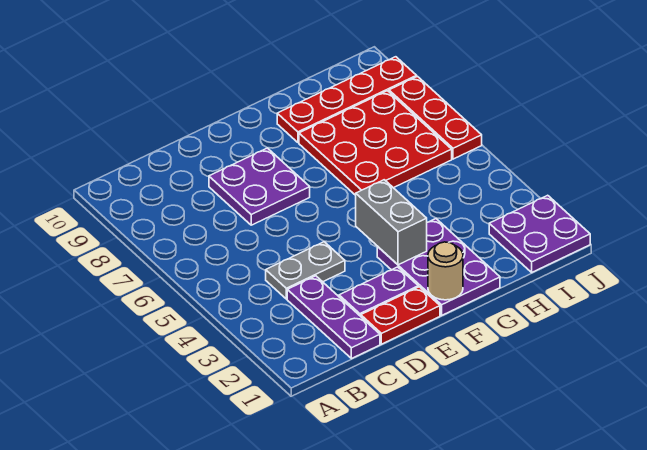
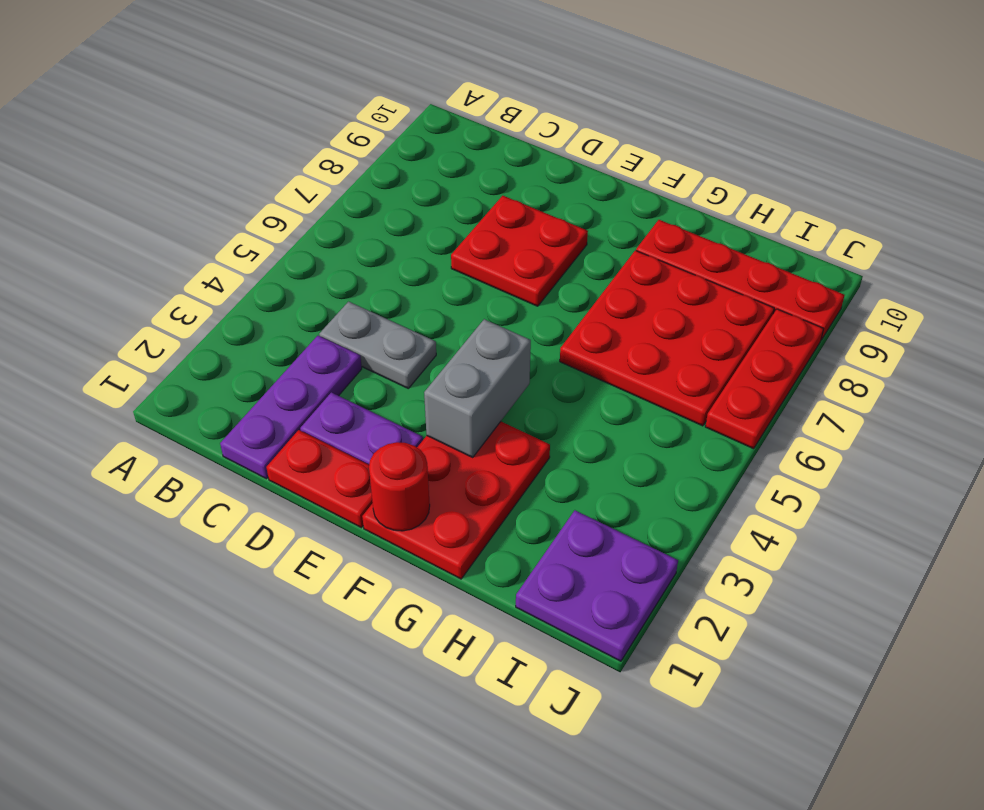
purple 2x2 plate [209,148,310,225] -> red 2x2 plate [451,196,588,306]
purple 2x3 plate [377,219,500,315] -> red 2x3 plate [362,422,550,579]
tan 1x1 round brick [428,242,463,300] -> red 1x1 round brick [369,442,430,531]

